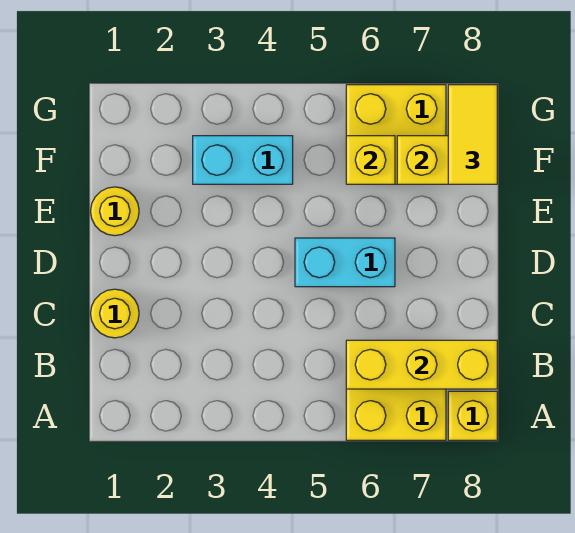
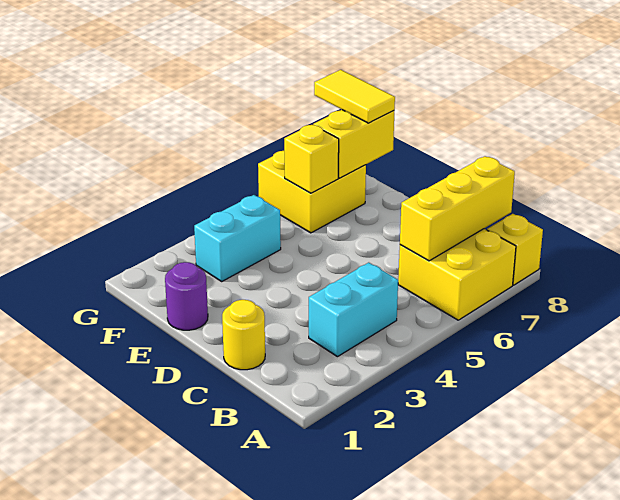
cyan 1x2 brick [295,238,395,287] -> cyan 1x2 brick moved to [309,263,398,357]
yellow 1x1 round brick [91,187,139,236] -> purple 1x1 round brick [165,262,208,330]

